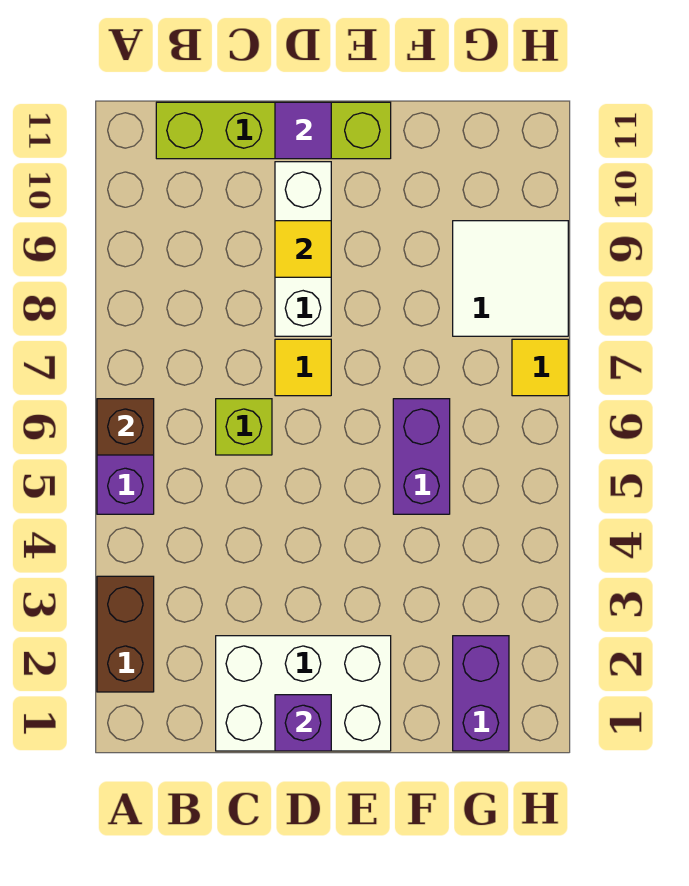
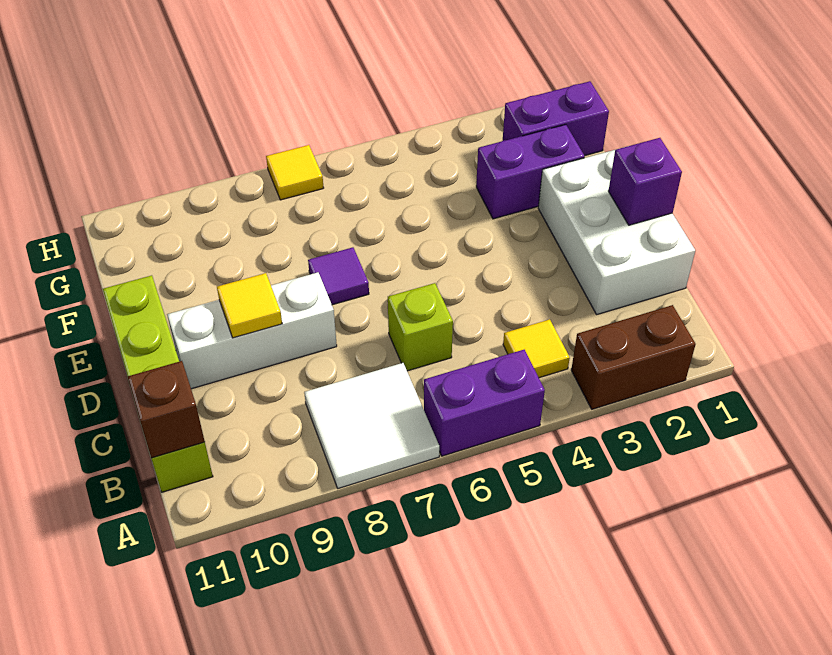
brown 1x1 brick [97,399,154,455] -> brown 1x1 brick moved to [128,361,205,458]
yellow 1x1 tile [275,339,331,396] -> yellow 1x1 tile moved to [503,319,570,378]
purple 1x1 tile [275,102,331,159] -> purple 1x1 tile moved to [308,247,369,305]
purple 1x2 brick [393,399,450,514] -> purple 1x2 brick moved to [476,125,585,219]
white 2x2 tile [453,221,568,336] -> white 2x2 tile moved to [304,363,439,488]

